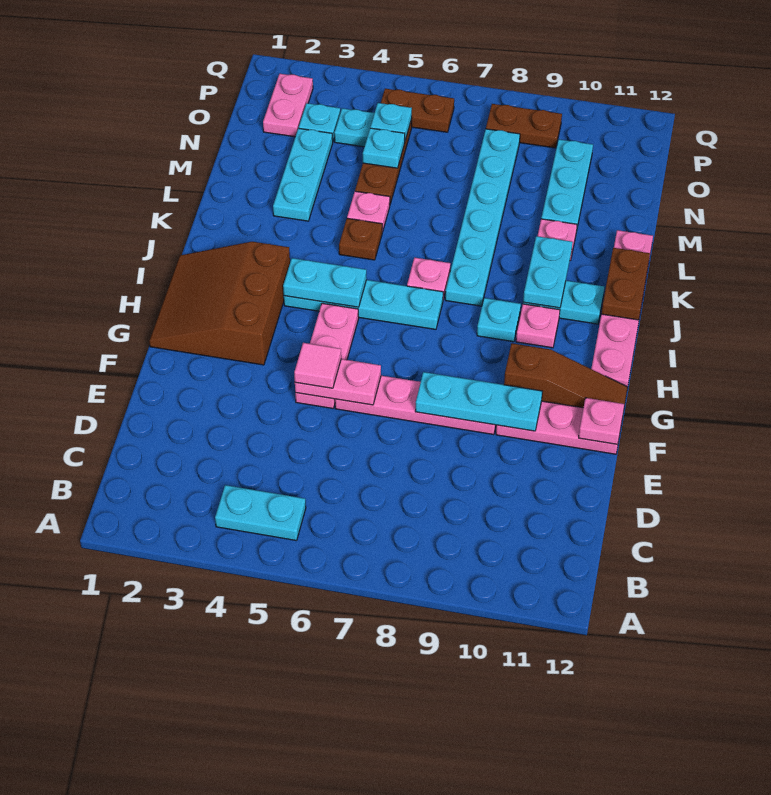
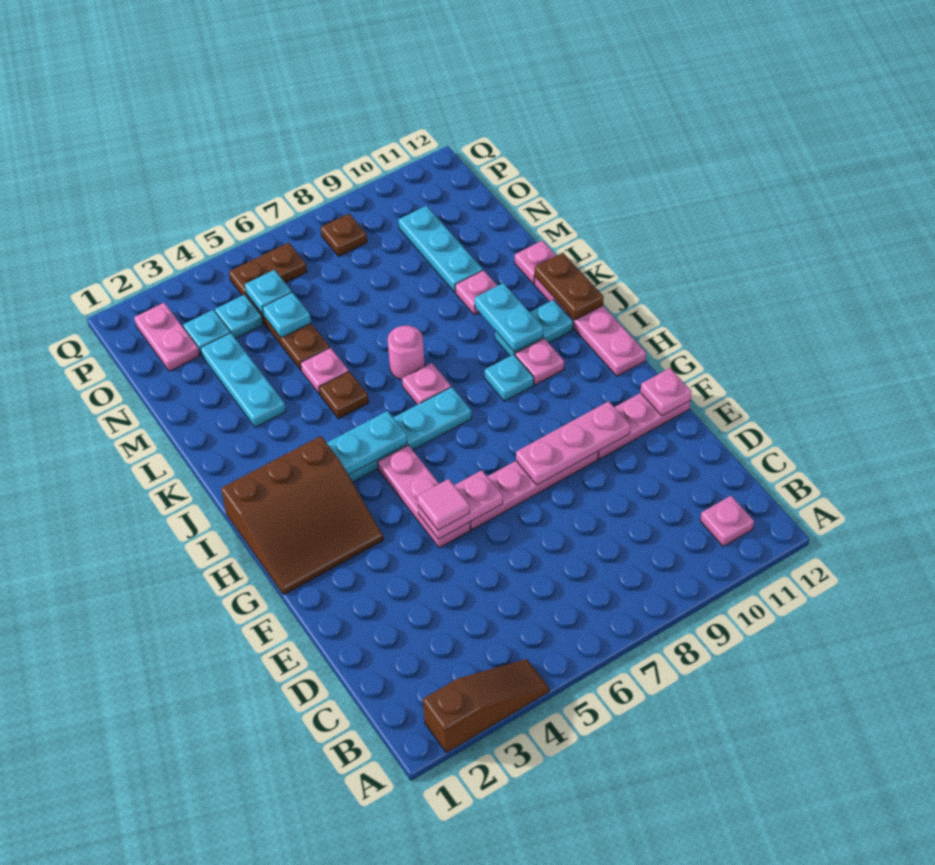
cyan 1x2 plate [215,485,306,541] -> none
none -> pink 1x1 plate [700,496,754,547]
cyan 1x3 plate [415,372,542,431] -> pink 1x3 plate [516,401,630,485]
brown 3x3 slope [149,242,290,365] -> brown 3x3 slope turned to [221,436,383,595]
brown 1x3 slope [504,343,628,408] -> brown 1x3 slope moved to [423,659,549,753]
cyan 1x6 plate [445,129,520,306] -> none
none -> pink 1x1 round brick [388,325,425,380]
brown 1x2 plate [486,104,562,148] -> brown 1x1 plate [321,214,367,256]

